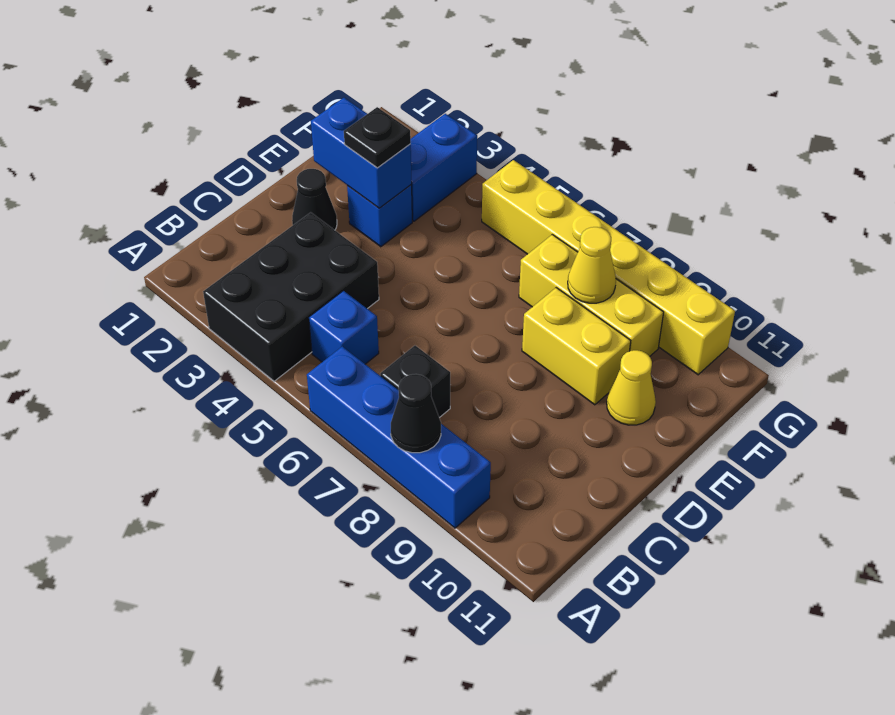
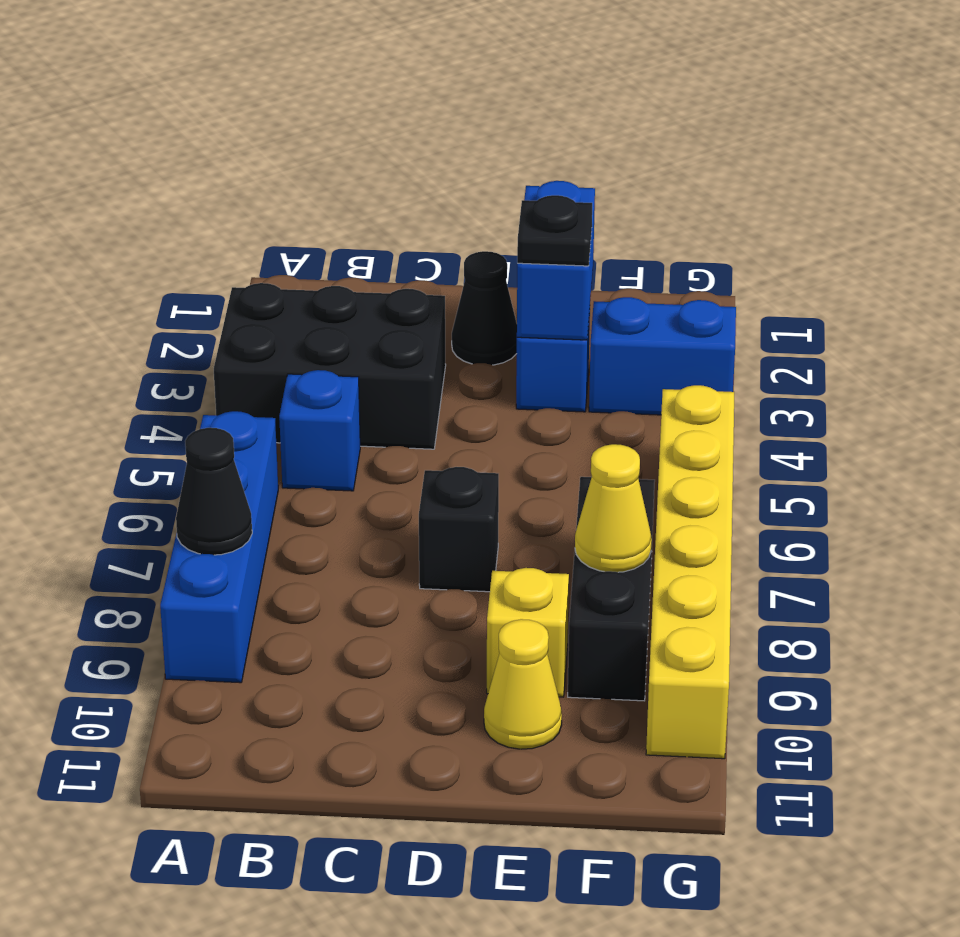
black 1x1 brick [380,346,450,418] -> black 1x1 brick moved to [419,467,499,592]
yellow 1x2 brick [522,288,631,405] -> yellow 1x1 brick [487,568,569,697]
yellow 1x3 brick [519,235,664,356] -> black 1x3 brick [568,477,655,701]

